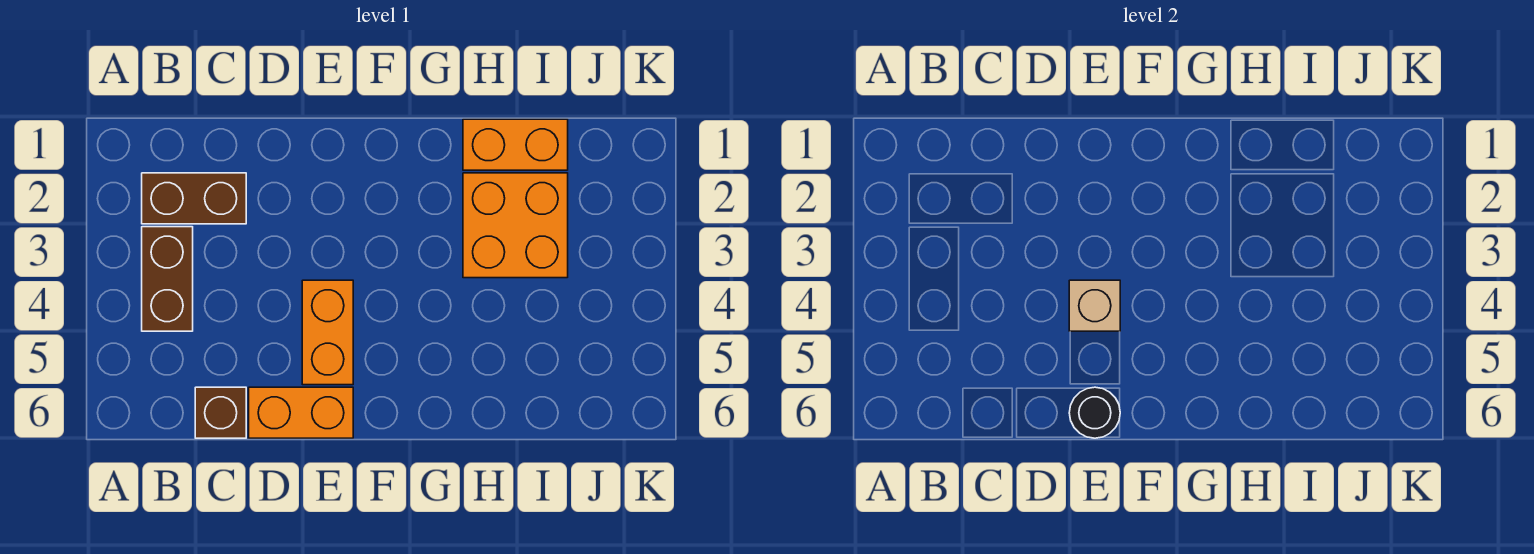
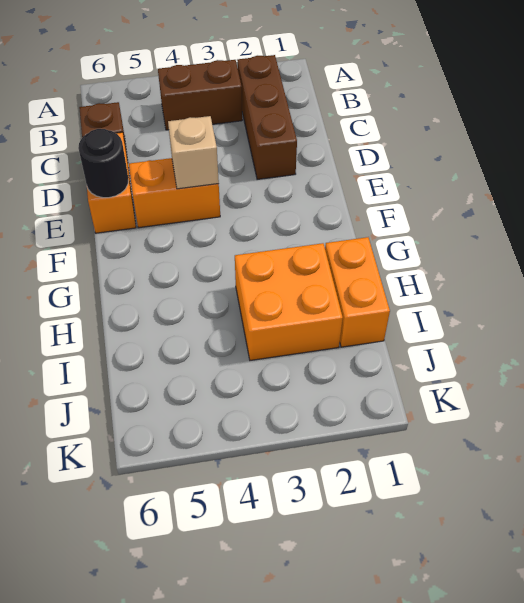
brown 1x2 brick [142,173,246,224] -> brown 1x3 brick [237,55,297,179]

